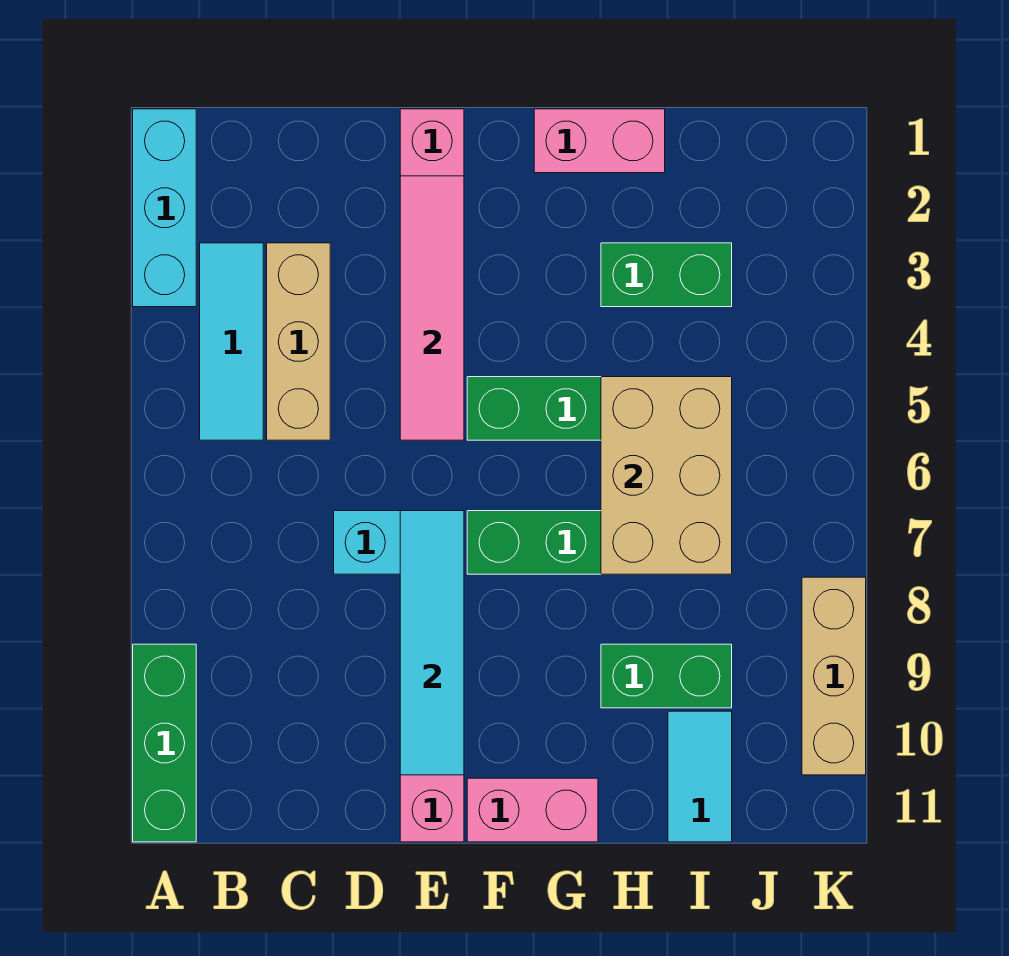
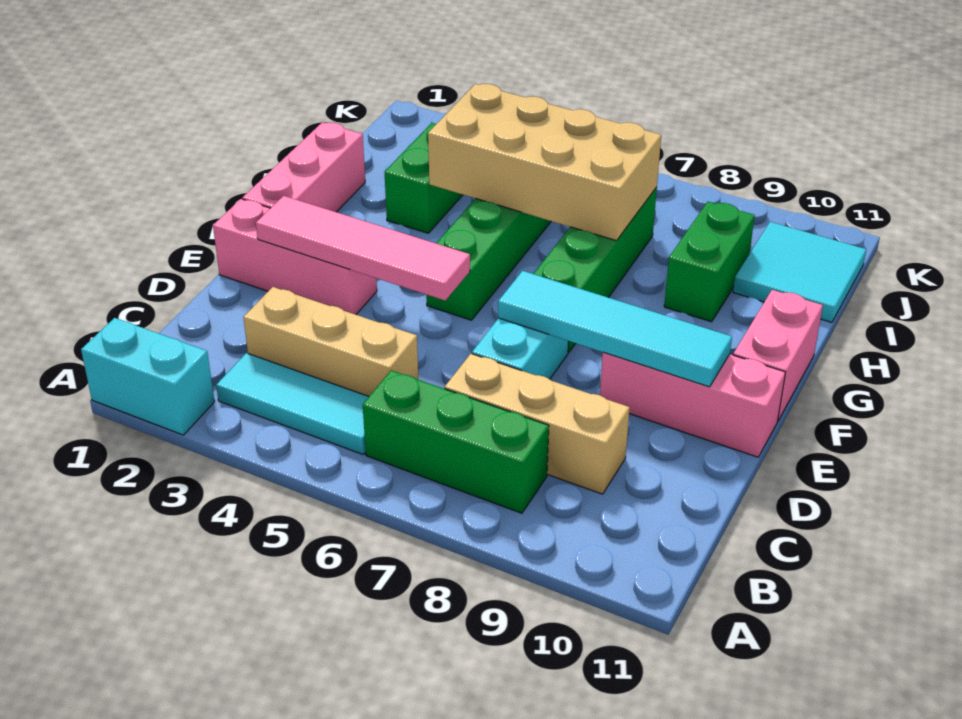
cyan 1x3 brick [133,109,196,307] -> cyan 1x2 brick [81,318,215,435]
green 1x3 brick [133,644,196,842] -> green 1x3 brick moved to [363,370,549,513]
pink 1x2 brick [534,109,665,173] -> pink 1x3 brick [242,122,365,212]
tan 2x3 brick [601,377,732,574] -> tan 2x4 brick [428,84,661,241]
cyan 1x2 tile [668,711,732,842] -> cyan 2x2 tile [733,222,866,322]
tan 1x3 brick [802,577,866,775] -> tan 1x3 brick moved to [445,354,630,494]

